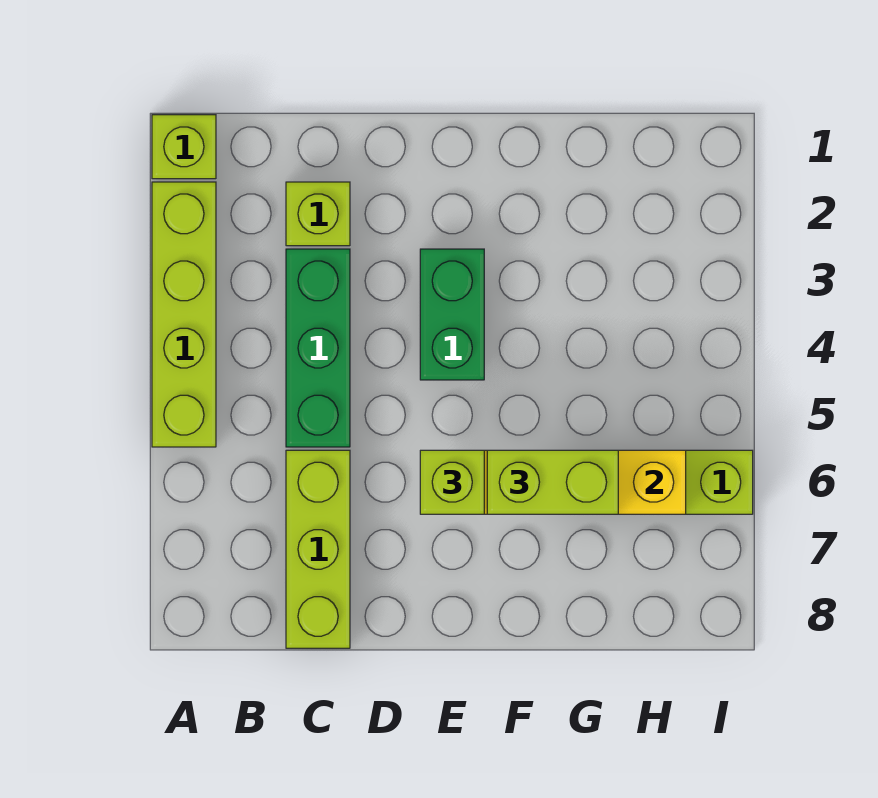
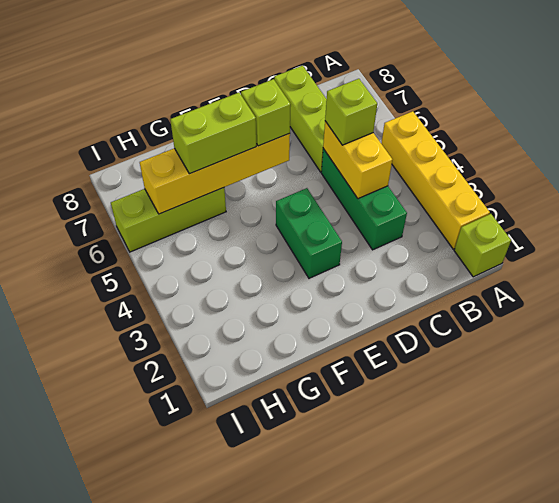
lime 1x4 brick [152,182,216,447] -> yellow 1x4 brick [381,111,490,249]
lime 1x1 brick [286,182,350,246] -> lime 1x1 brick moved to [325,79,377,145]
none -> yellow 1x2 brick [323,121,392,199]

